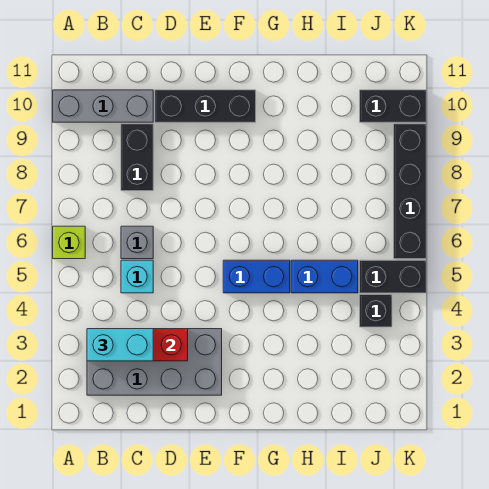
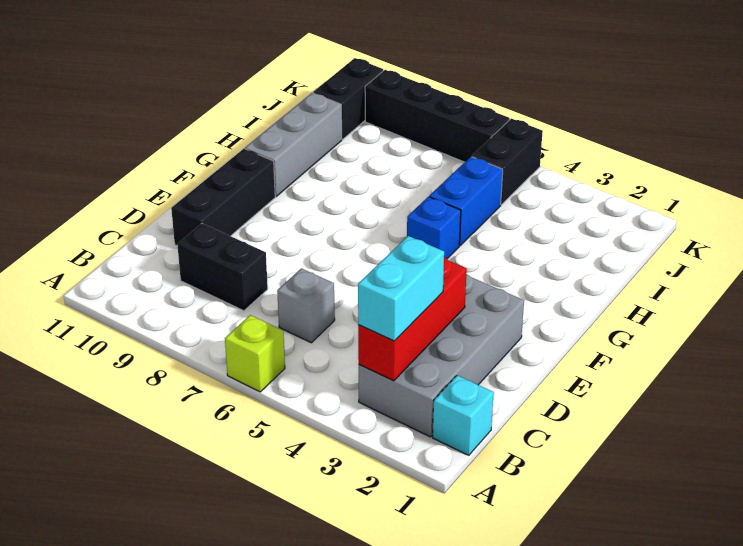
grey 1x3 brick [53,90,153,122] -> grey 1x3 brick moved to [245,93,342,196]
cyan 1x1 brick [121,260,153,293] -> cyan 1x1 brick moved to [433,375,494,455]
blue 1x2 brick [223,260,290,293] -> blue 1x1 brick [407,197,461,259]
black 1x1 brick [360,295,392,327] -> none

